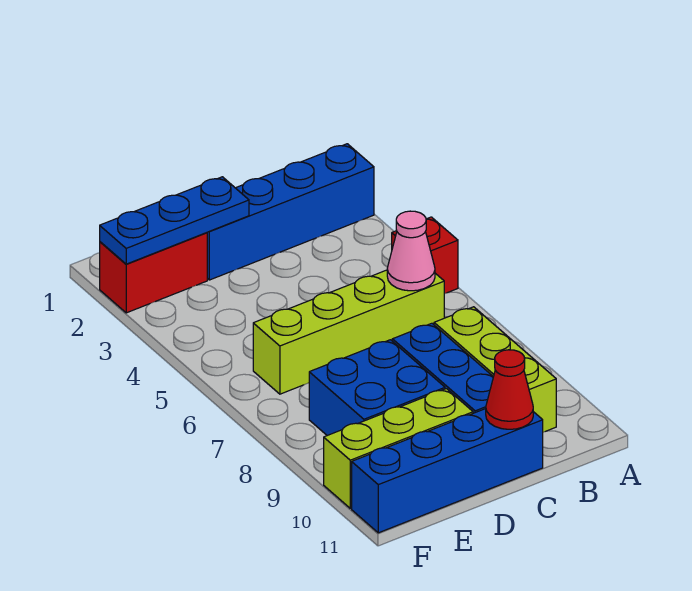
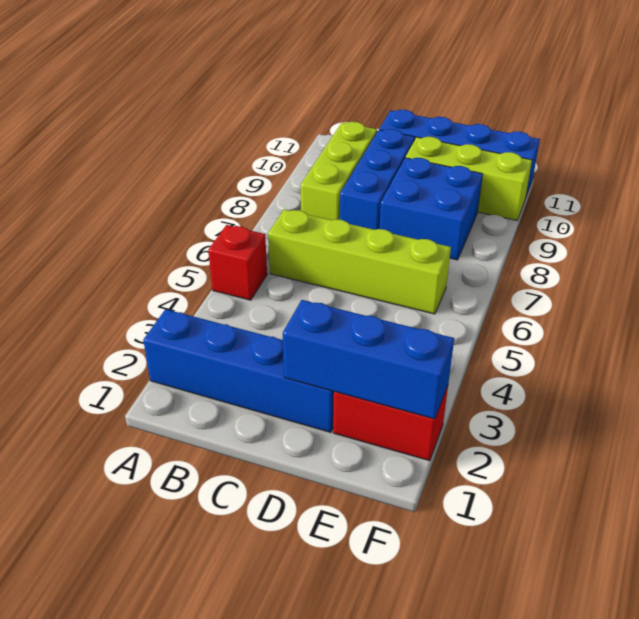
pink 1x1 cone [387,211,435,291] -> none
red 1x1 cone [486,350,533,429] -> none
blue 1x3 plate [100,177,249,264] -> blue 1x3 brick [283,300,454,419]

